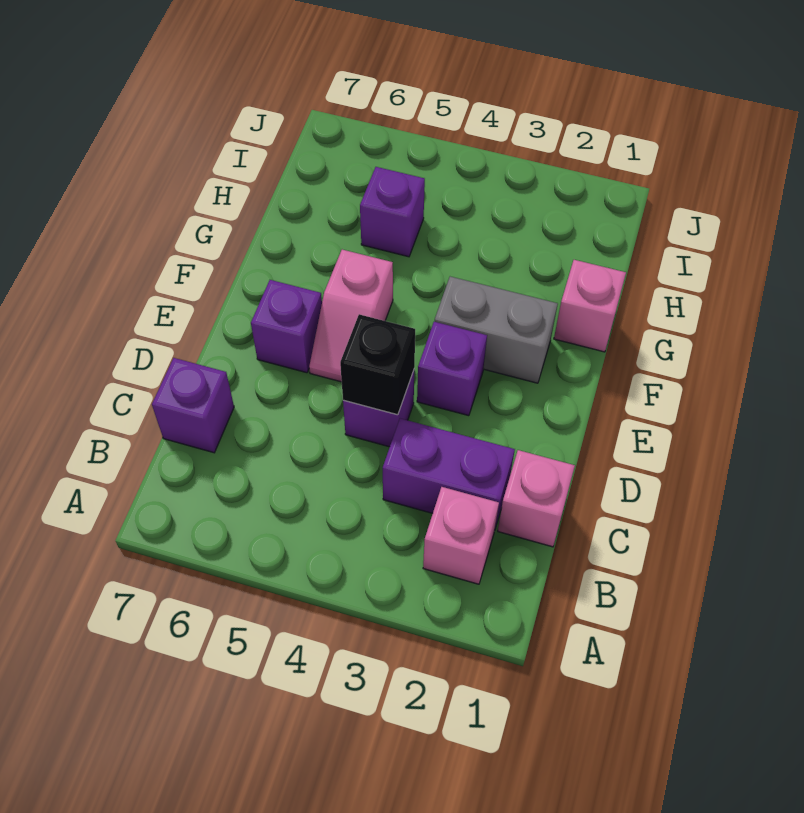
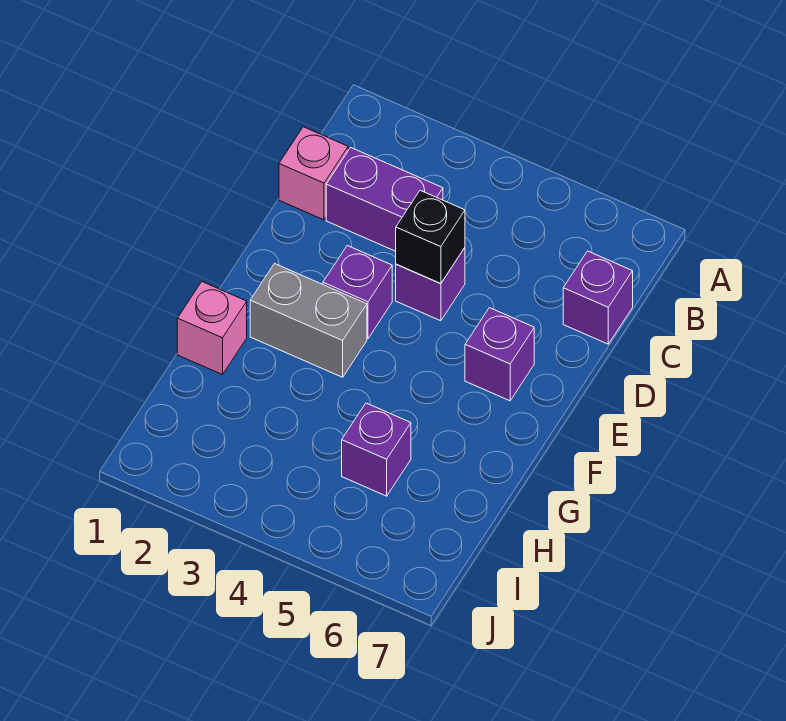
pink 1x1 brick [423,487,499,584] -> none
pink 1x2 slope [309,250,393,382] -> none

